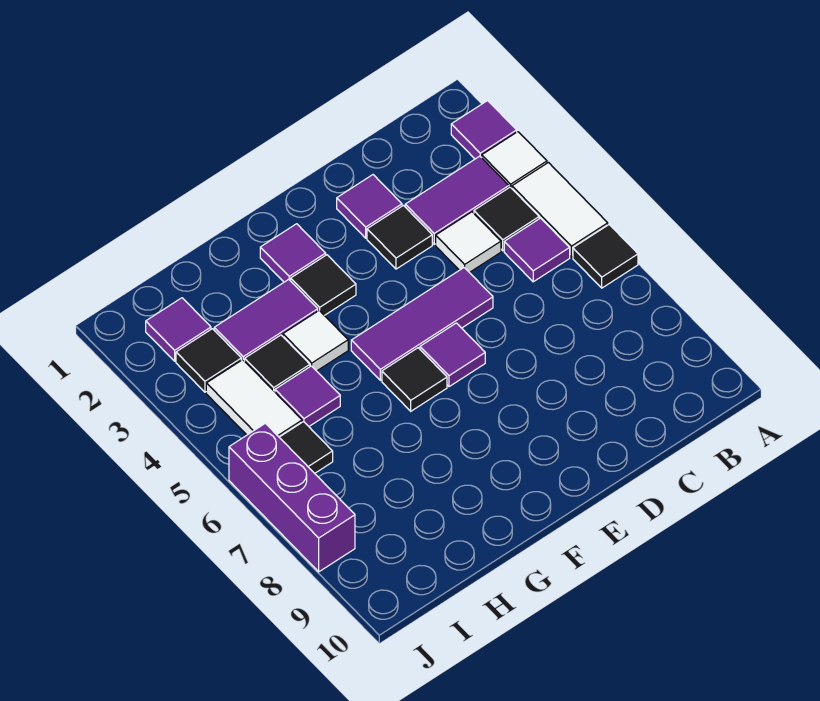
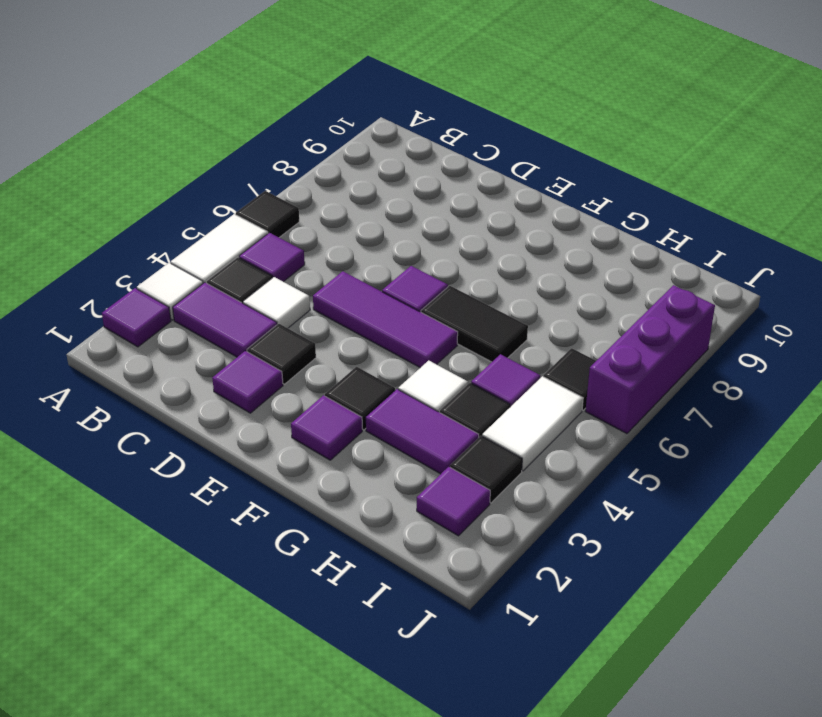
black 1x1 tile [382,348,447,411] -> black 1x2 tile [421,286,528,362]

